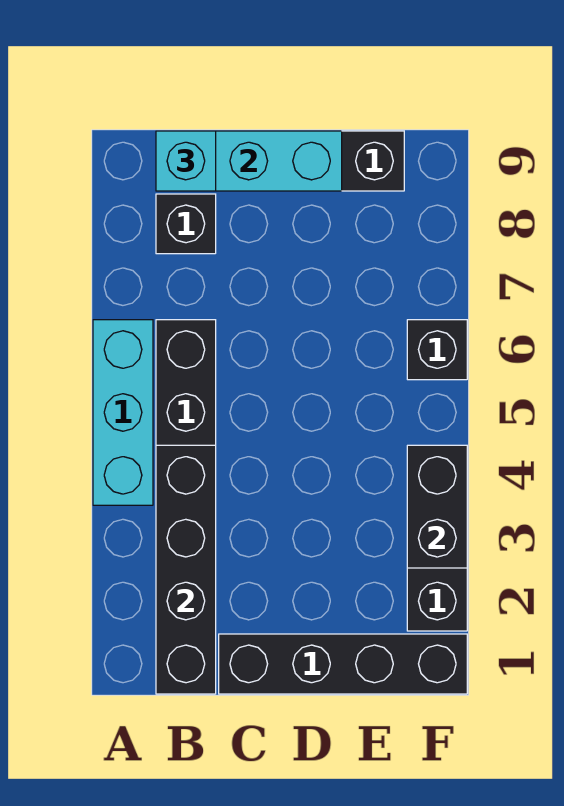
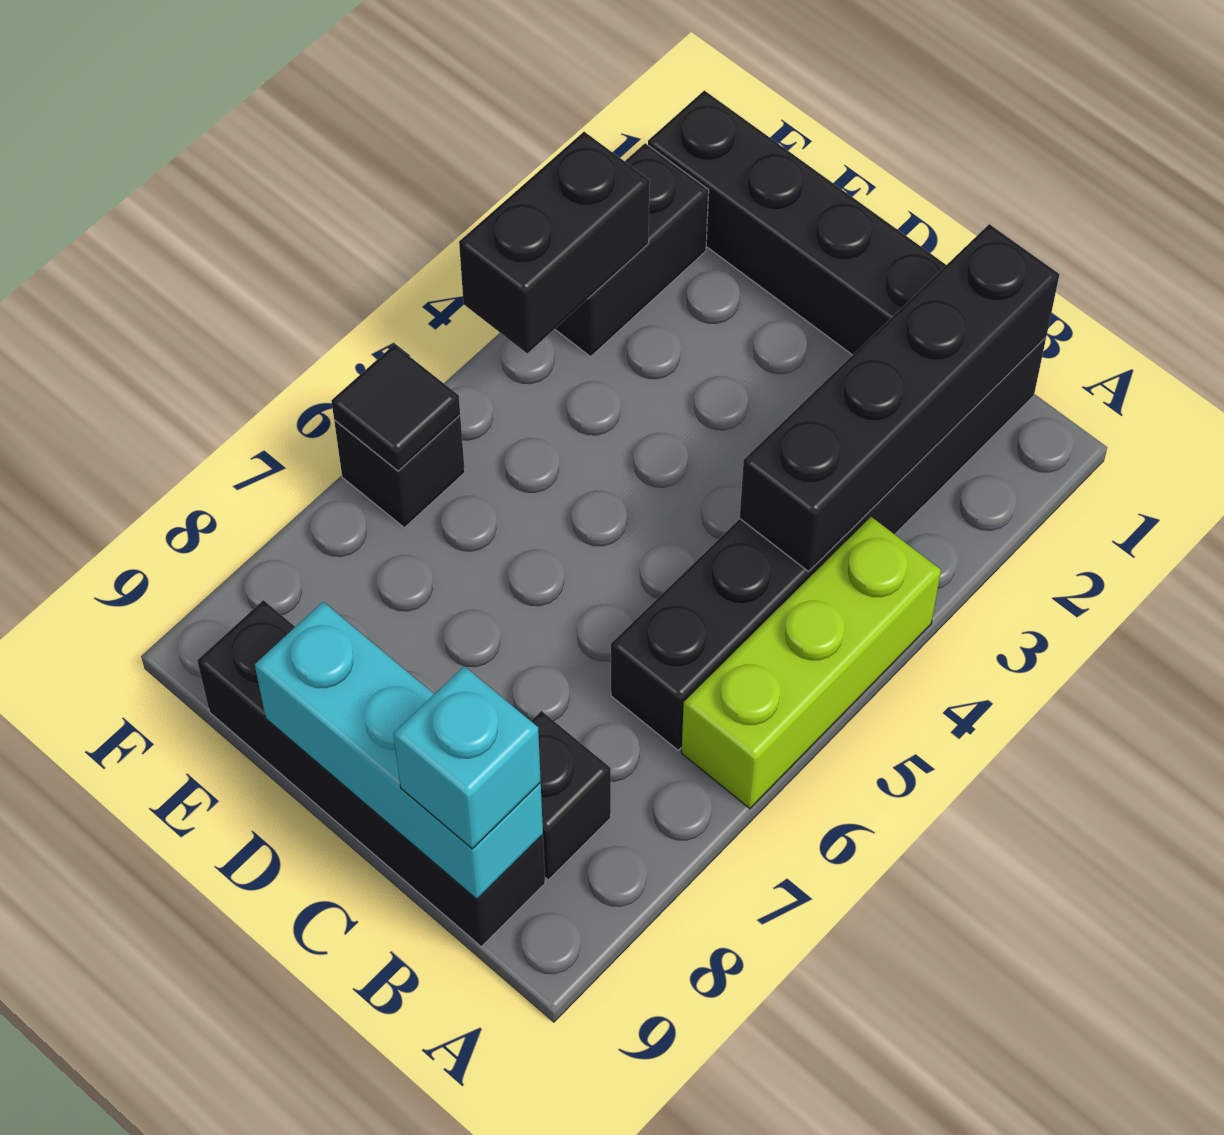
cyan 1x3 brick [93,320,153,505] -> lime 1x3 brick [682,517,941,809]
none -> black 1x1 tile [331,345,460,471]

